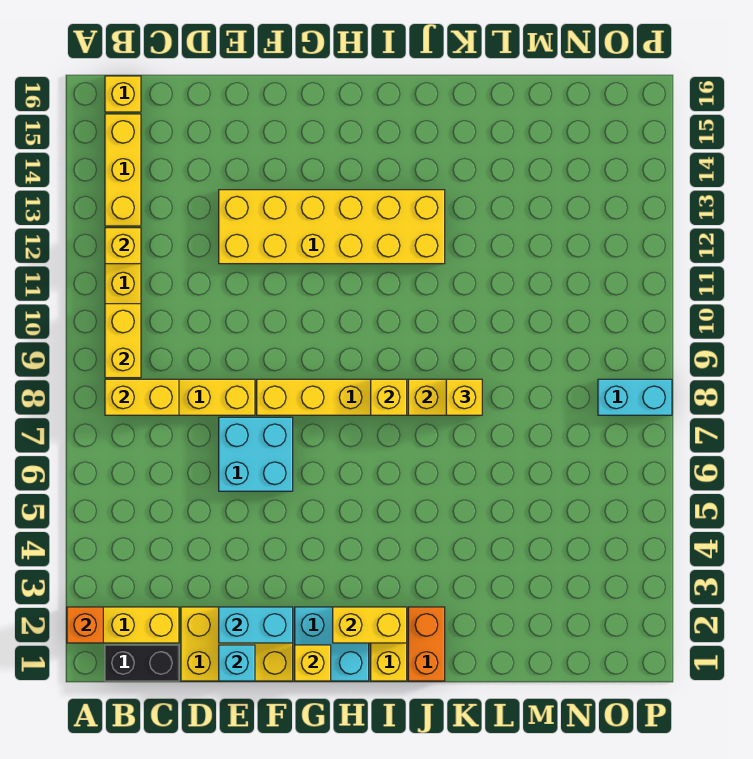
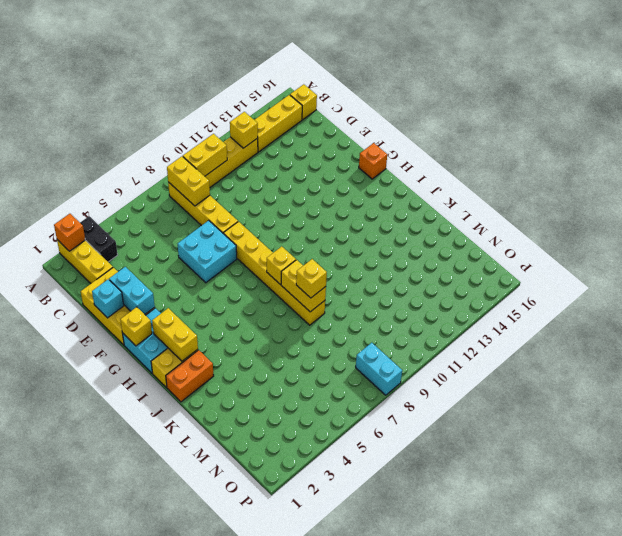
black 1x2 brick [105,645,179,681] -> black 1x2 brick moved to [80,216,118,262]
yellow 2x6 brick [219,190,445,264] -> none
none -> orange 1x1 brick [359,143,387,179]

